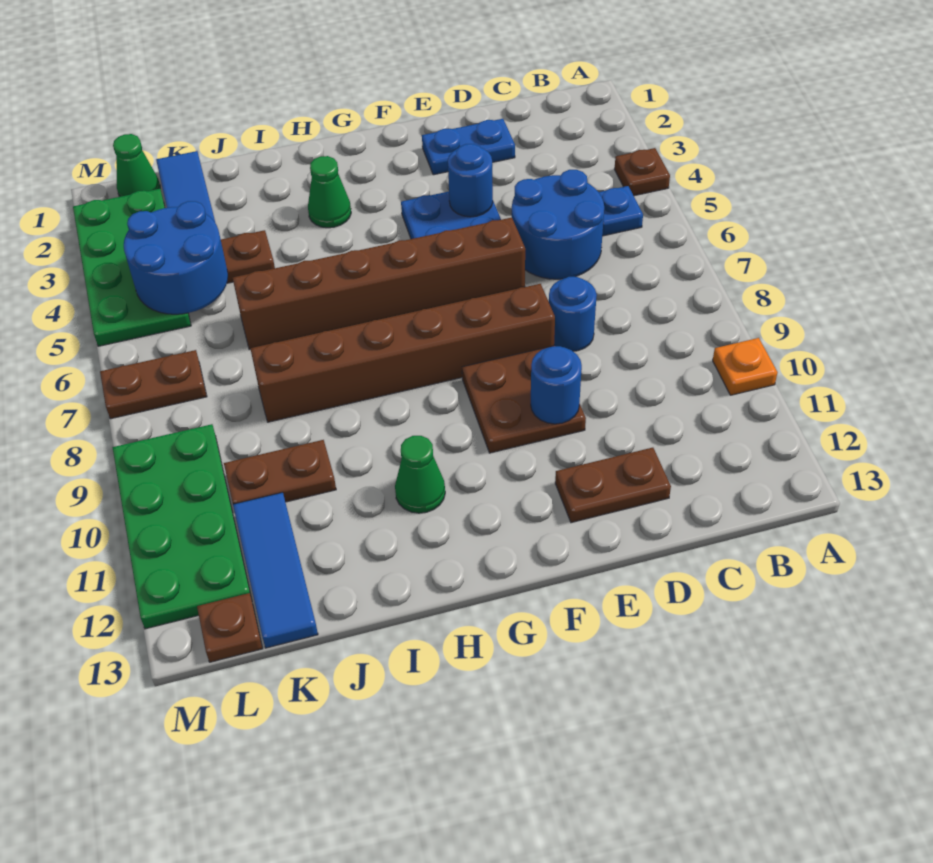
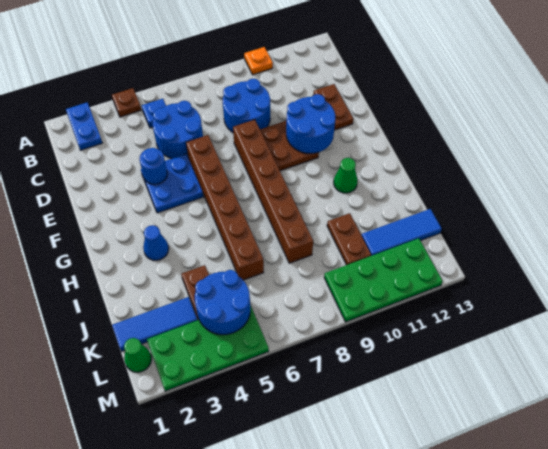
blue 1x2 plate [422,119,515,175] -> blue 1x2 plate moved to [66,102,102,150]
blue 1x1 round brick [549,277,597,351] -> blue 2x2 round brick [223,79,270,132]
blue 1x1 round brick [531,346,582,424] -> blue 2x2 round brick [286,94,335,153]
green 1x1 cone [308,156,351,228] -> blue 1x1 cone [143,225,169,260]
brown 1x2 plate [100,350,207,419] -> none
brown 1x1 plate [197,593,263,662] -> none

